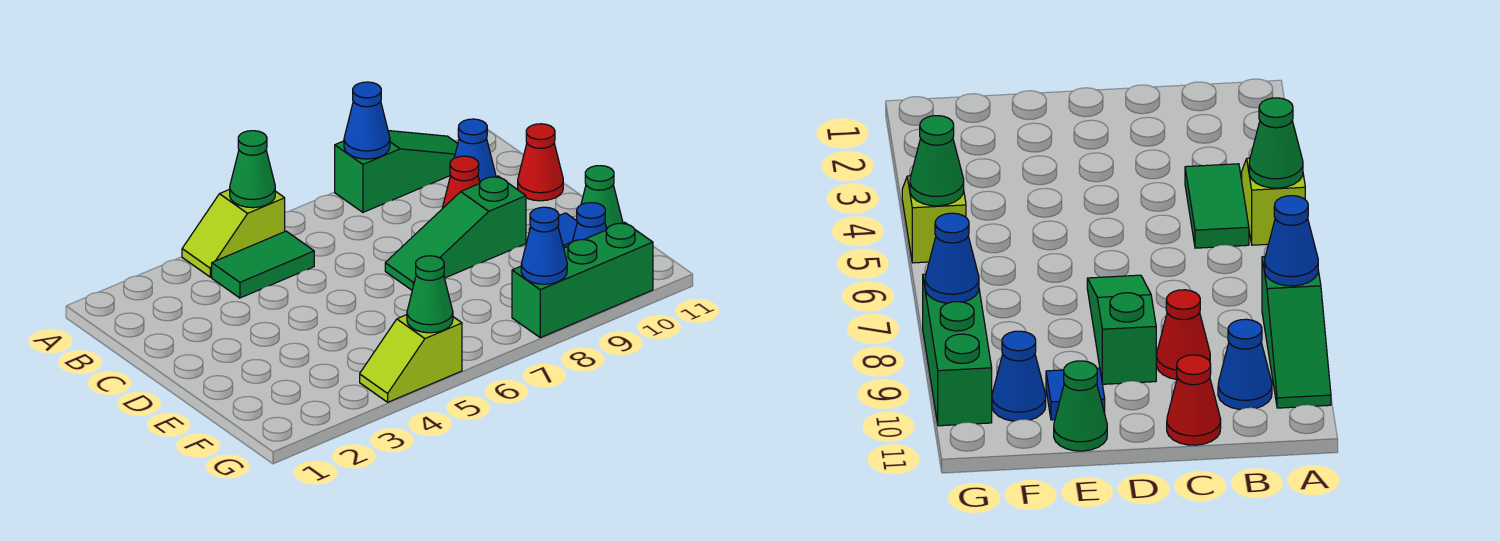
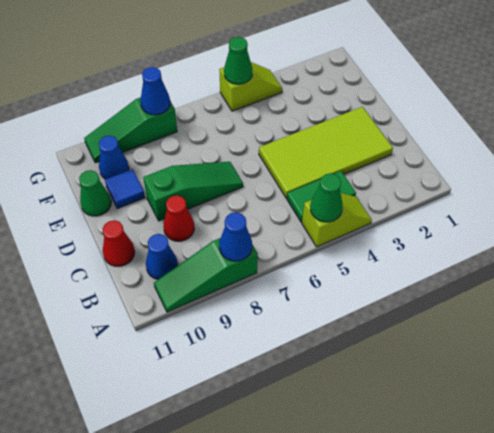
none -> lime 2x4 tile [259,107,393,198]
green 1x3 brick [512,222,653,338] -> green 1x3 slope [84,97,177,163]

